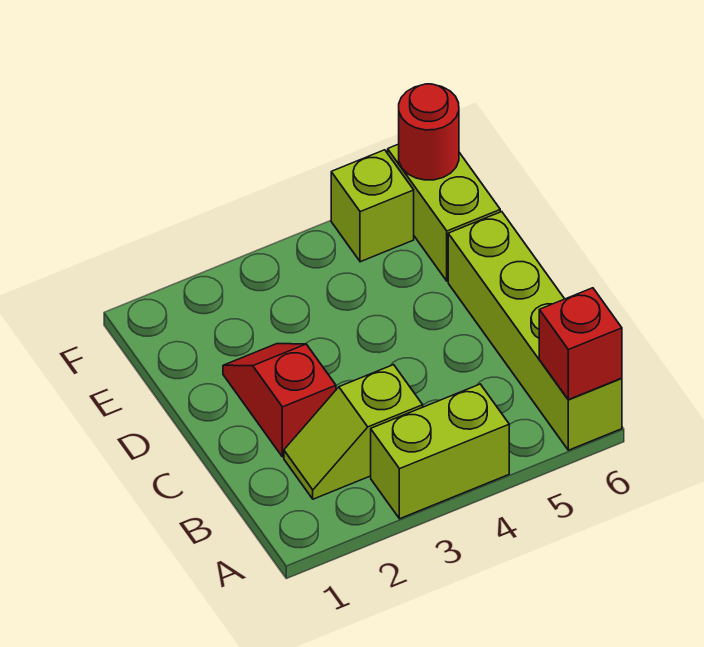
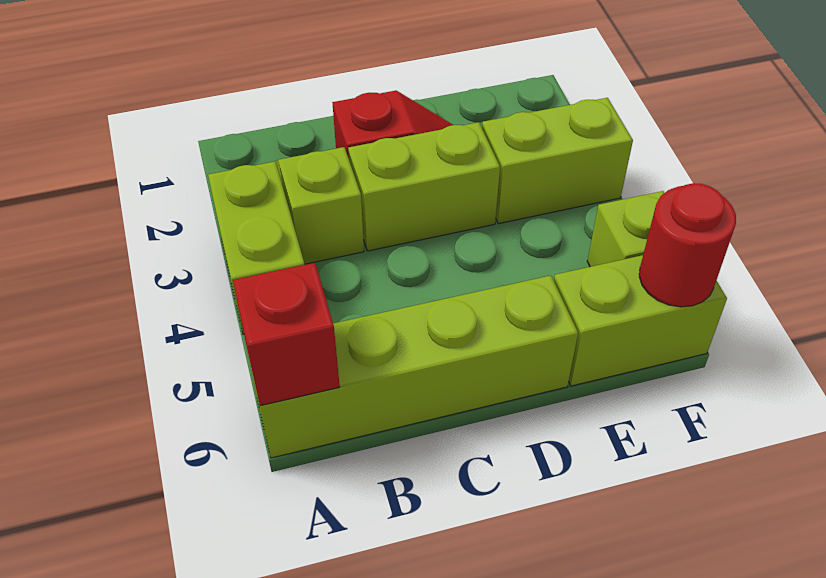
none -> lime 1x2 brick [348,122,500,251]
none -> lime 1x2 brick [482,98,633,224]

